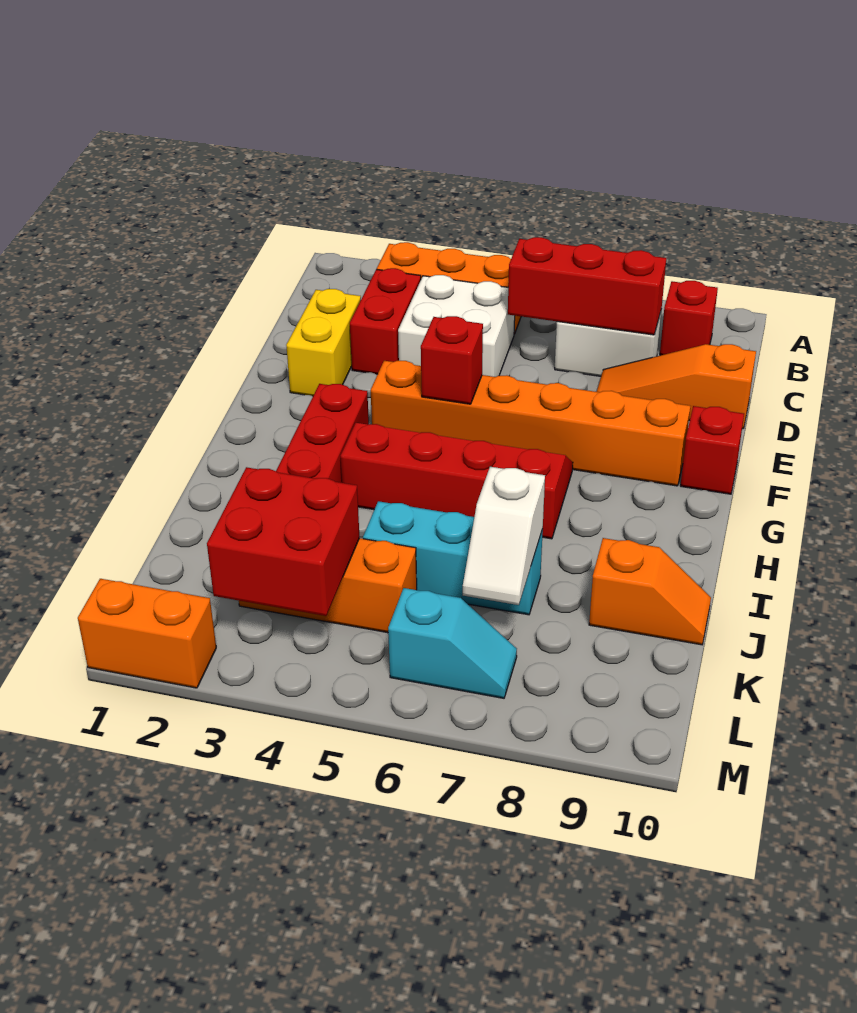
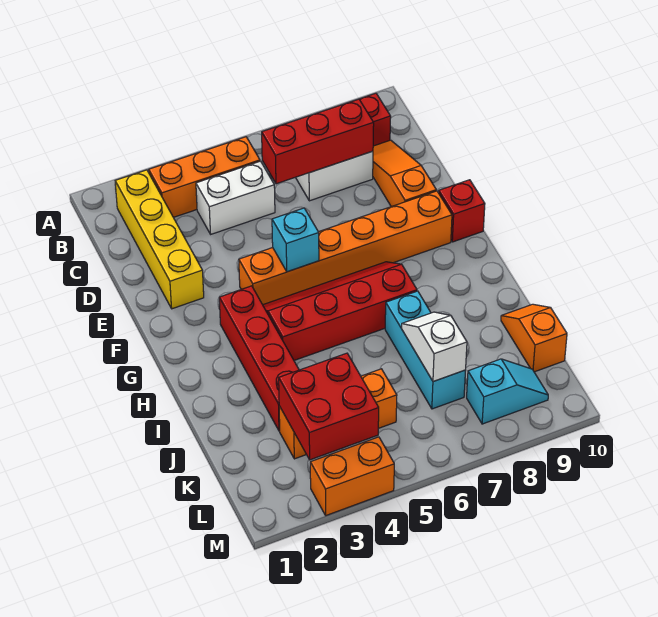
red 1x2 brick [350,268,421,374] -> none
white 2x2 brick [398,275,515,377] -> white 1x2 brick [196,161,275,234]
yellow 1x2 brick [286,289,361,396] -> yellow 1x4 brick [115,170,204,309]
orange 1x3 slope [597,344,756,429] -> orange 1x3 slope turned to [373,140,436,207]
red 1x1 brick [421,316,483,404] -> cyan 1x1 brick [272,208,319,272]
cyan 1x3 brick [363,501,543,615] -> cyan 1x3 brick turned to [385,291,466,409]
white 1x2 slope [463,467,545,605] -> white 1x2 slope turned to [402,312,467,382]
orange 1x2 slope [589,538,711,645] -> orange 1x2 slope turned to [501,304,567,372]
cyan 1x2 slope [388,588,517,698] -> cyan 1x2 slope moved to [467,359,548,424]
orange 1x2 brick [78,579,216,688] -> orange 1x2 brick moved to [310,437,394,515]

